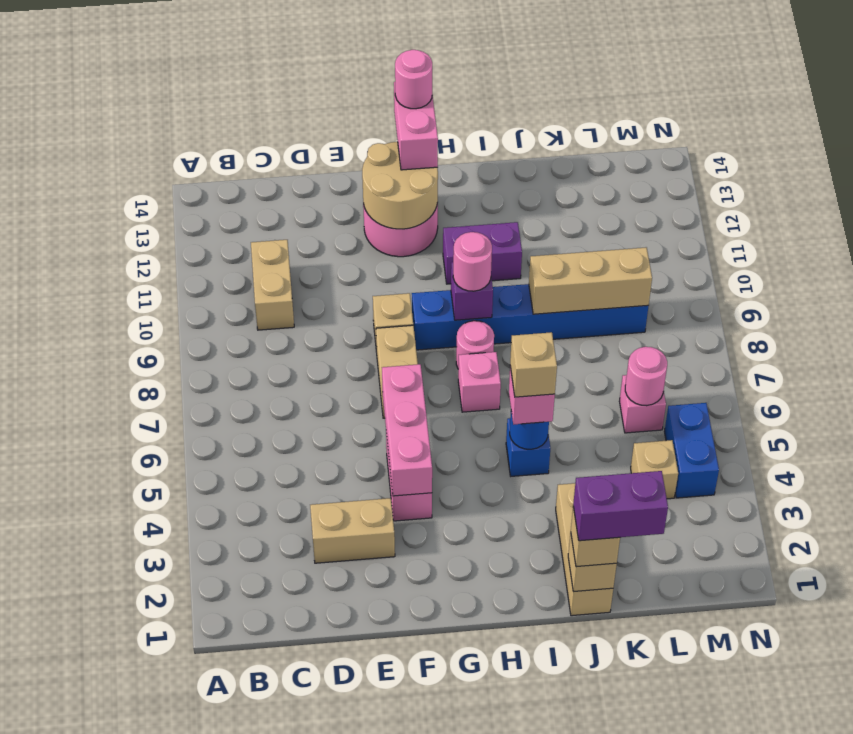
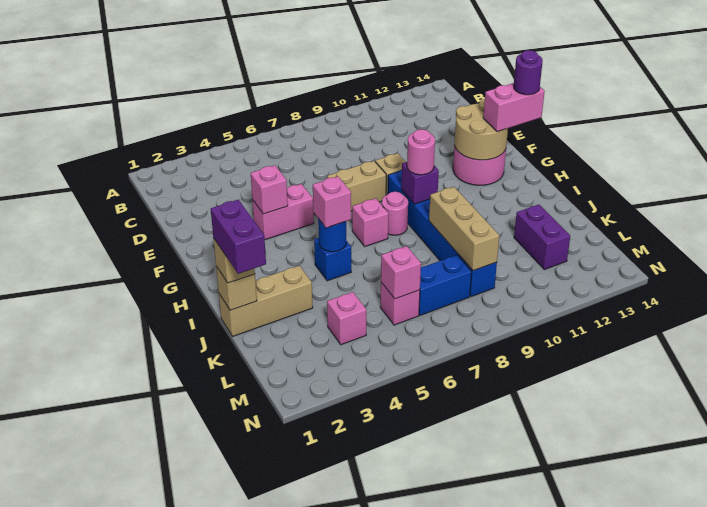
tan 1x2 brick [251,240,294,330] -> none
tan 1x2 brick [310,498,395,563] -> none
pink 1x3 brick [382,364,432,496] -> pink 1x1 brick [251,165,288,214]
pink 1x1 round brick [395,50,432,109] -> purple 1x1 round brick [514,50,543,95]
purple 1x2 brick [443,222,522,284] -> purple 1x2 brick moved to [514,205,570,270]
tan 1x1 brick [510,332,557,397] -> none
tan 1x1 brick [631,440,678,499] -> pink 1x1 brick [327,292,366,345]
pink 1x1 round brick [625,347,667,406] -> pink 1x1 brick [381,246,421,299]
blue 1x2 brick [664,403,719,498] -> blue 1x2 brick moved to [419,255,472,315]

